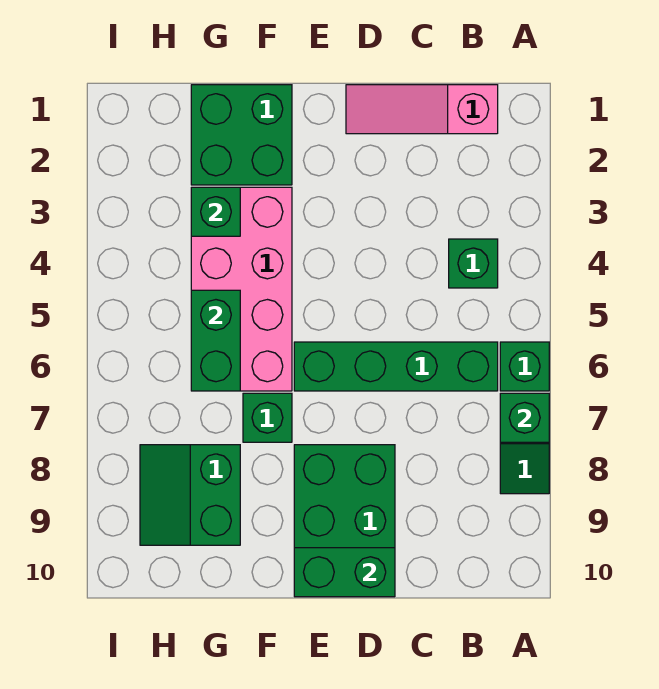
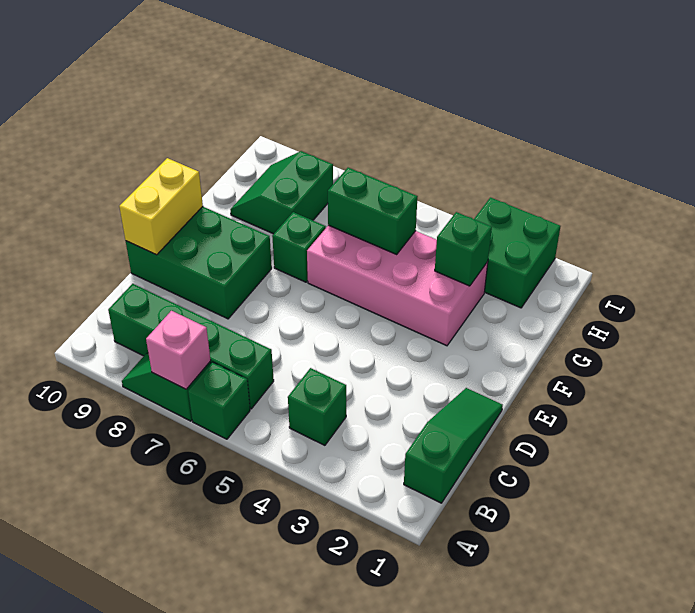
green 1x1 brick [500,393,549,442] -> pink 1x1 brick [146,311,211,389]
pink 1x3 slope [346,85,498,134] -> green 1x3 slope [404,388,503,503]
green 1x4 brick [294,342,498,391] -> green 1x4 brick turned to [108,284,274,409]
green 1x2 brick [294,548,395,597] -> yellow 1x2 brick [119,158,203,255]
green 2x2 brick [191,85,292,185] -> green 2x2 brick moved to [474,198,561,308]
green 2x2 slope [140,445,240,545] -> green 2x2 slope turned to [230,151,333,234]

